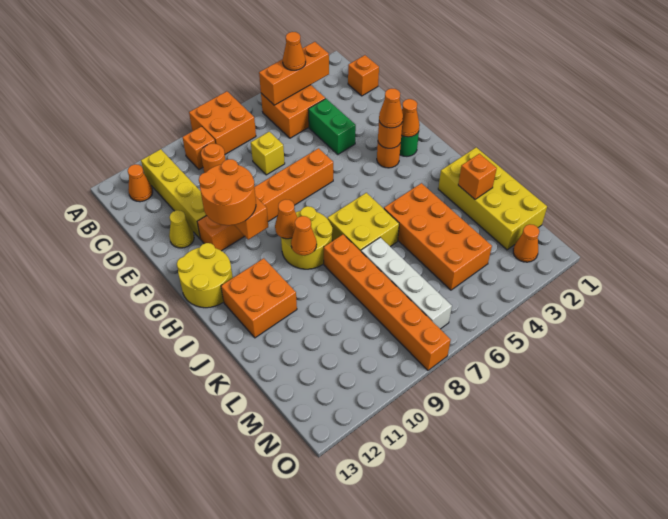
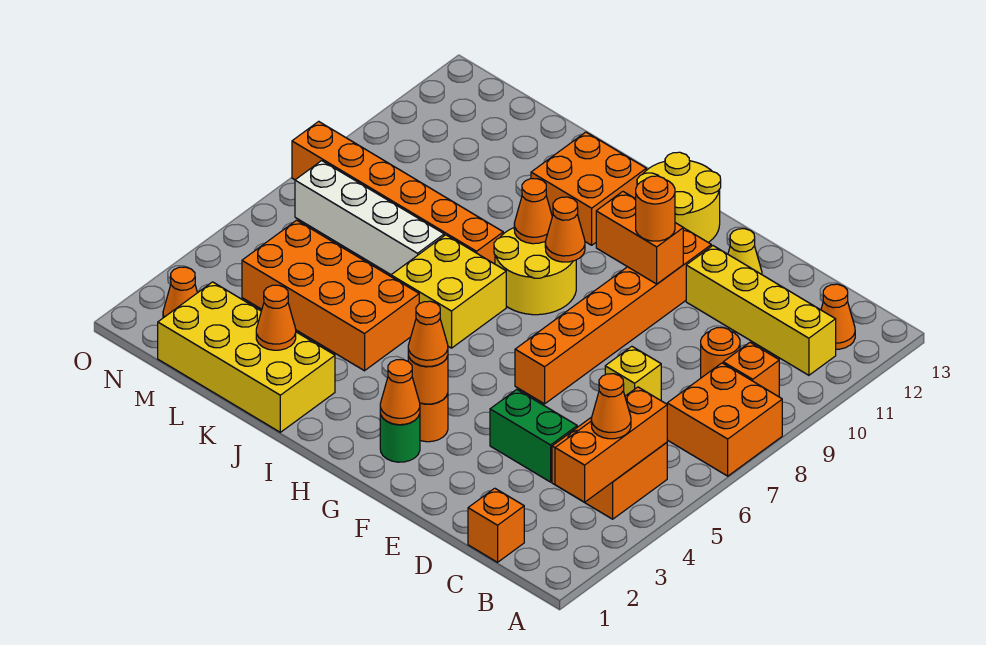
orange 2x2 round brick [199,159,256,225] -> orange 1x1 round brick [636,176,675,241]
orange 1x1 brick [458,154,497,199] -> orange 1x1 cone [256,285,296,350]

